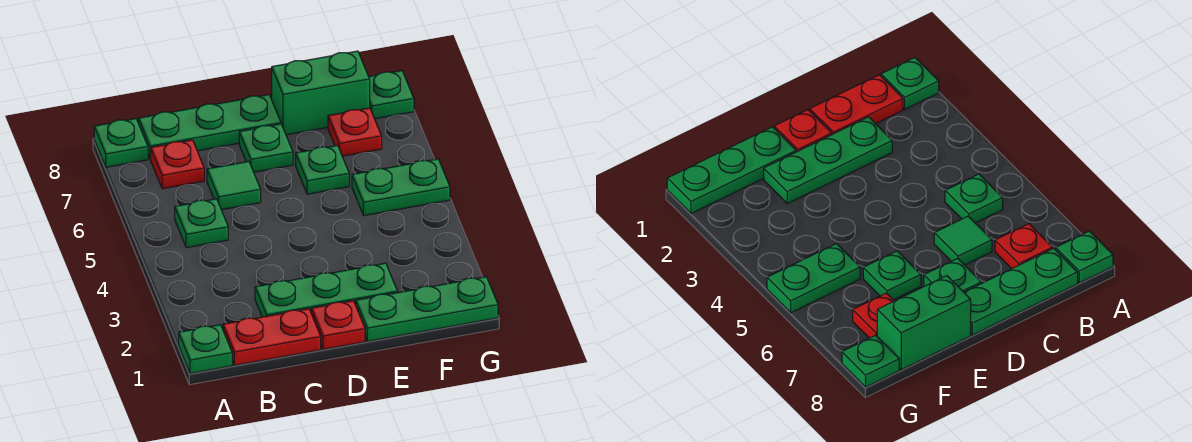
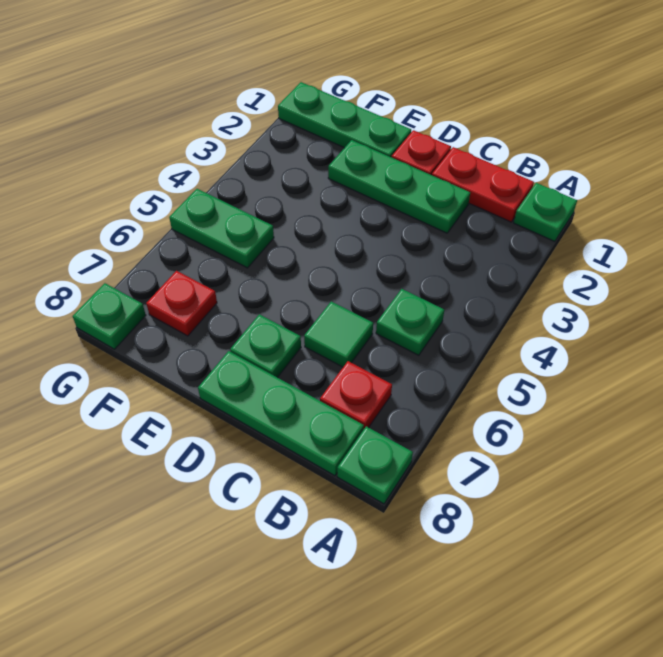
green 1x1 plate [296,145,349,194] -> none
green 1x2 brick [272,51,370,135] -> none

